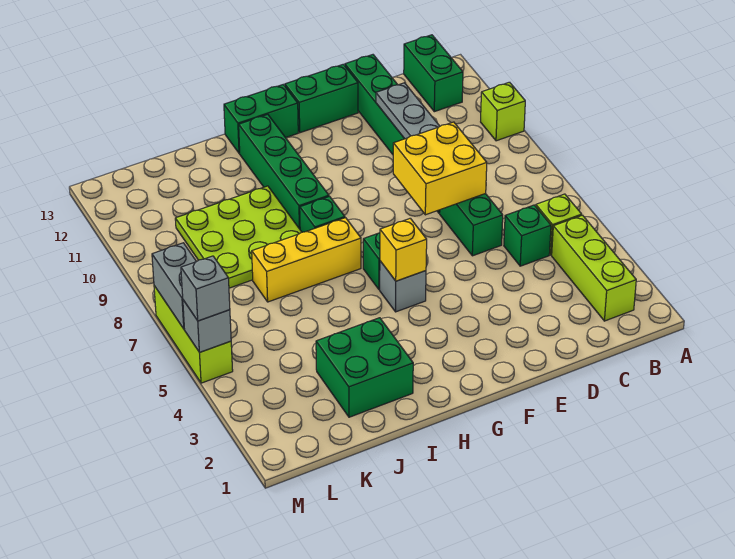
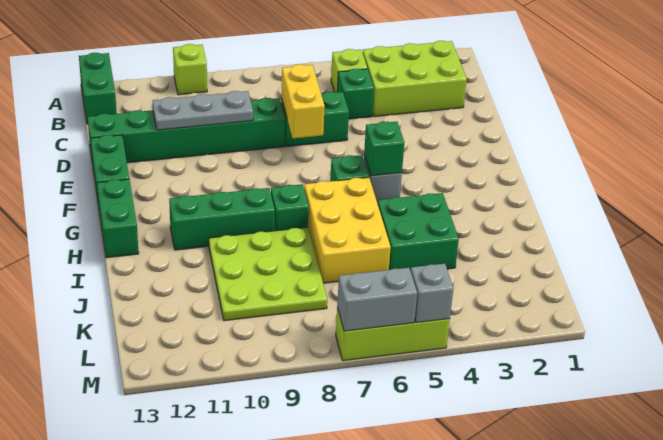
lime 1x3 brick [552,215,636,321] -> lime 2x3 brick [363,41,467,117]
green 1x2 brick [404,35,463,112] -> green 1x2 brick turned to [79,53,117,124]
yellow 2x2 brick [393,122,487,215] -> yellow 1x2 brick [281,64,325,138]
yellow 1x1 brick [380,218,427,281] -> green 1x1 brick [364,121,404,176]
yellow 1x3 brick [252,218,361,302] -> yellow 2x3 brick [304,177,391,283]
green 1x4 brick [239,114,329,229] -> green 1x3 brick [169,188,275,250]
green 2x2 brick [316,318,413,417] -> green 2x2 brick moved to [378,193,459,271]
grey 1x1 brick [181,256,230,321] -> none

